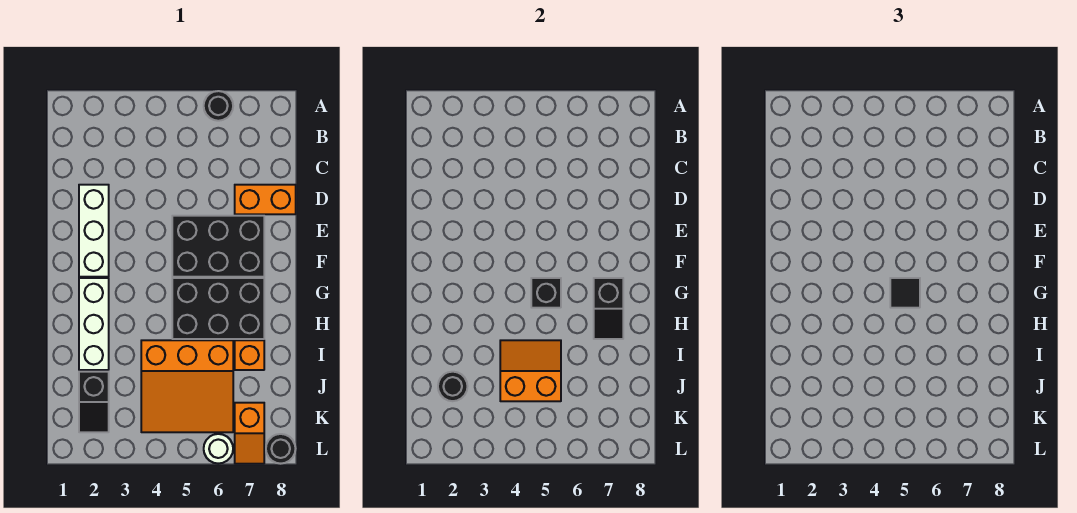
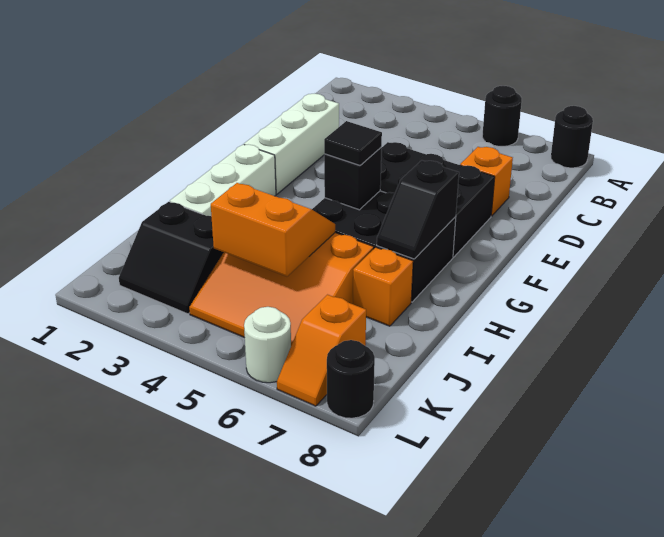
orange 1x2 brick [235,185,296,214] -> orange 1x1 brick [460,147,513,216]
black 1x2 slope [79,372,109,432] -> black 2x2 slope [119,202,223,314]
black 1x1 round brick [438,372,468,401] -> black 1x1 round brick moved to [551,106,593,168]

